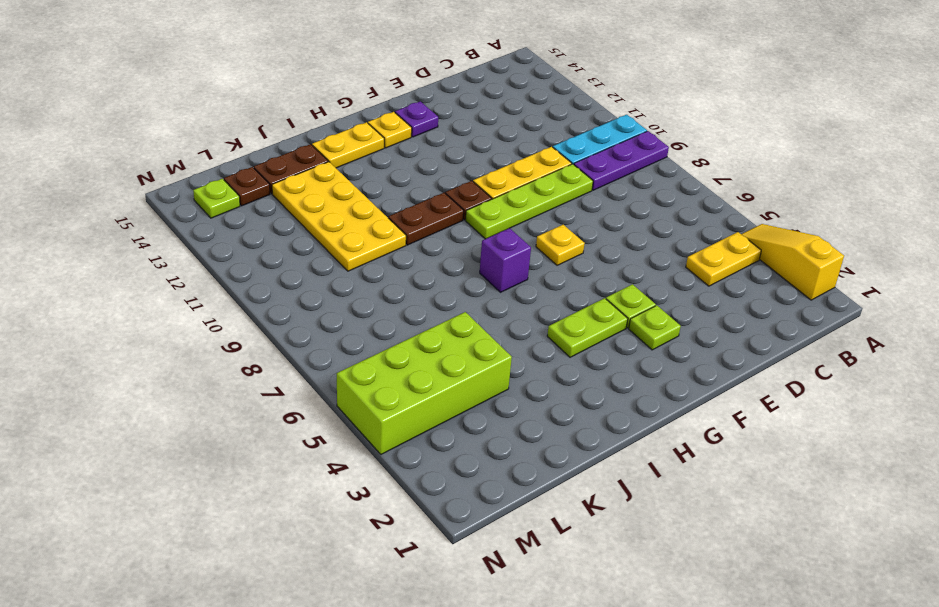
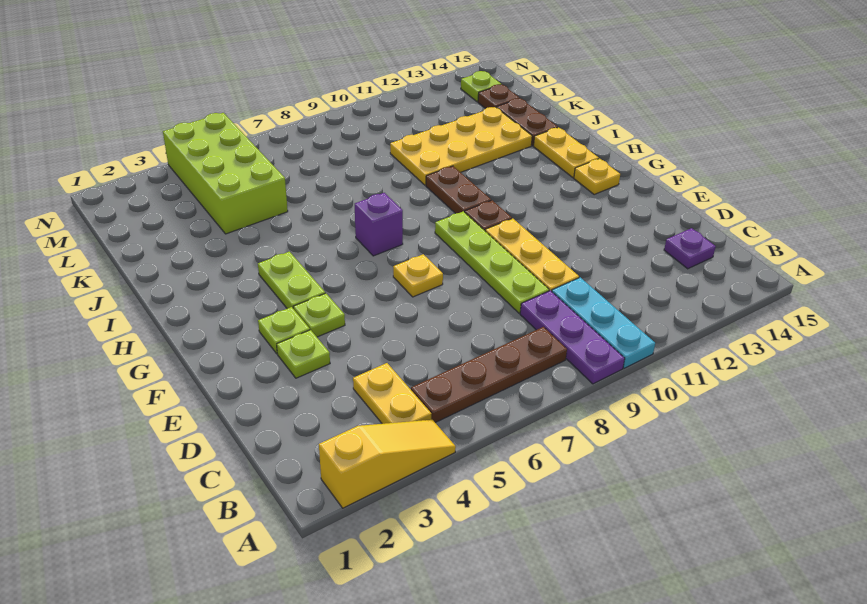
none -> brown 1x4 plate [411,327,567,423]
none -> lime 1x1 plate [277,330,330,378]
purple 1x1 plate [395,101,438,137] -> purple 1x1 plate moved to [664,228,716,269]

